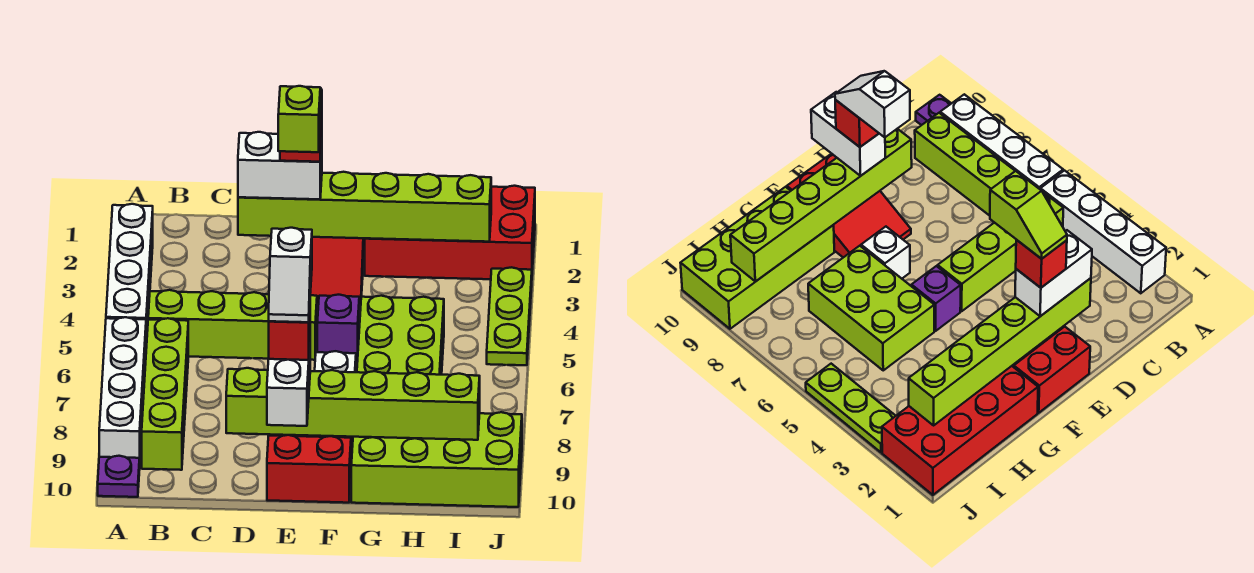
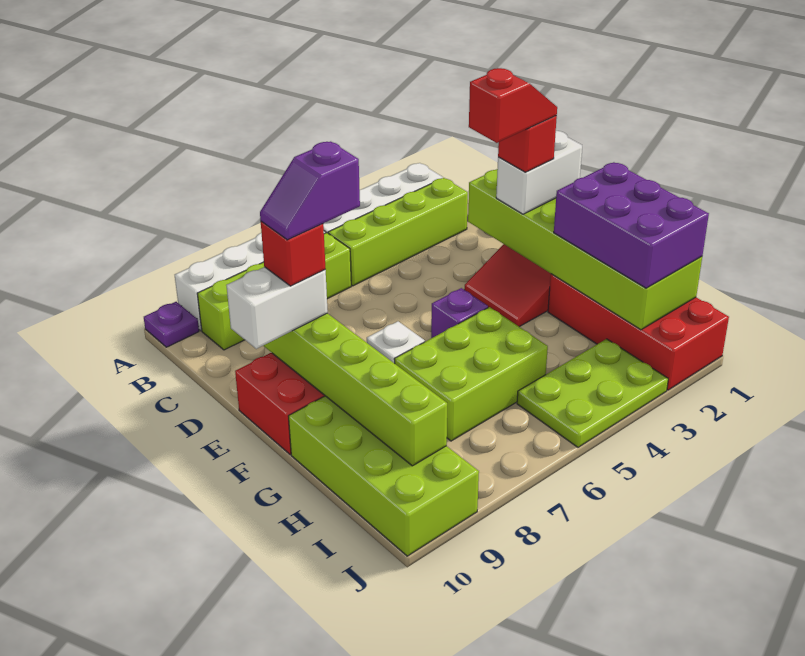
lime 1x4 brick [148,290,317,360] -> lime 1x4 brick turned to [328,178,468,286]
lime 1x6 brick [238,172,491,242] -> lime 2x6 brick [468,169,702,330]
white 1x2 brick [238,132,322,199] -> white 1x2 brick turned to [496,131,582,214]
lime 1x2 slope [278,86,322,152] -> red 1x2 slope [469,68,557,143]
white 1x2 slope [269,228,312,322] -> purple 1x2 slope [260,142,360,240]
none -> purple 2x3 brick [554,162,709,288]
lime 1x3 plate [487,267,532,365] -> lime 2x3 plate [517,339,668,447]

